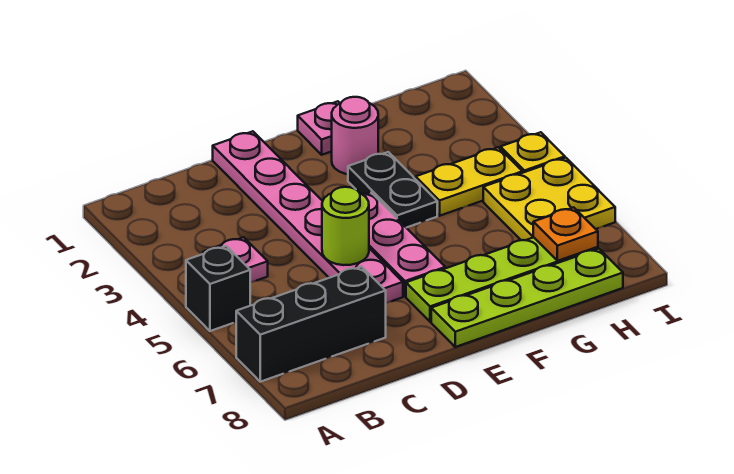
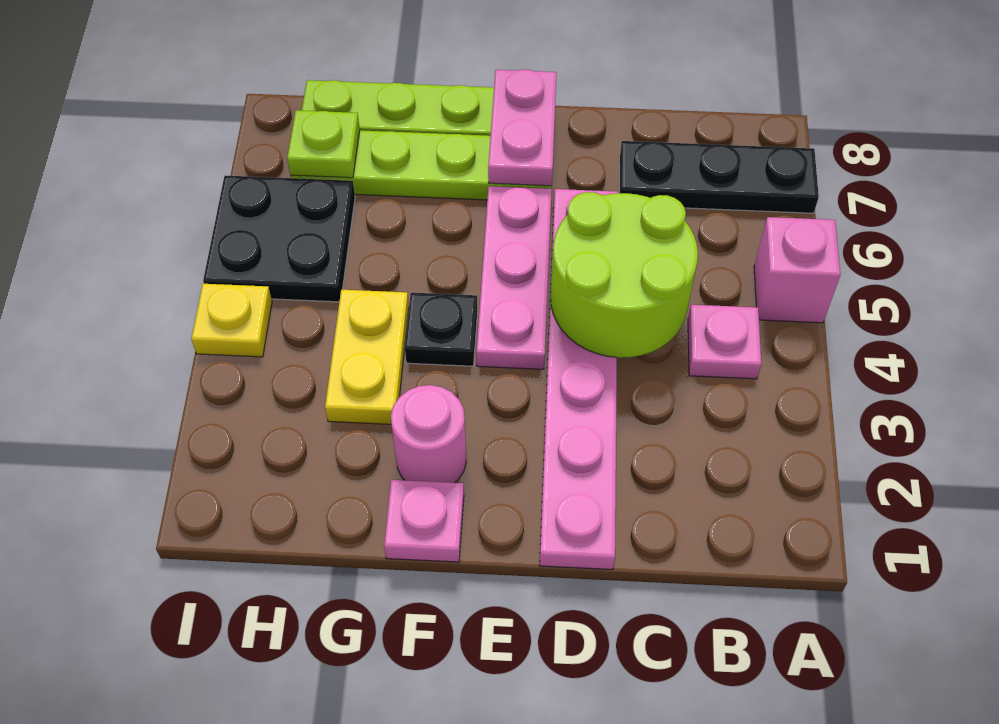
black 1x1 brick [186,246,250,331] -> pink 1x1 brick [754,217,840,323]
black 1x3 brick [236,267,386,382] -> black 1x3 plate [620,141,819,213]
lime 1x1 round brick [322,187,369,265] -> lime 2x2 round brick [550,192,698,358]
none -> pink 1x2 plate [488,70,557,186]
black 1x2 plate [348,152,437,228] -> black 1x1 plate [405,293,477,366]
yellow 1x2 plate [416,147,522,216] -> yellow 1x2 plate turned to [325,290,409,424]
yellow 2x2 plate [483,158,615,240] -> black 2x2 plate [203,176,355,302]
orange 1x1 plate [533,207,598,261] -> lime 1x1 plate [287,110,360,178]

